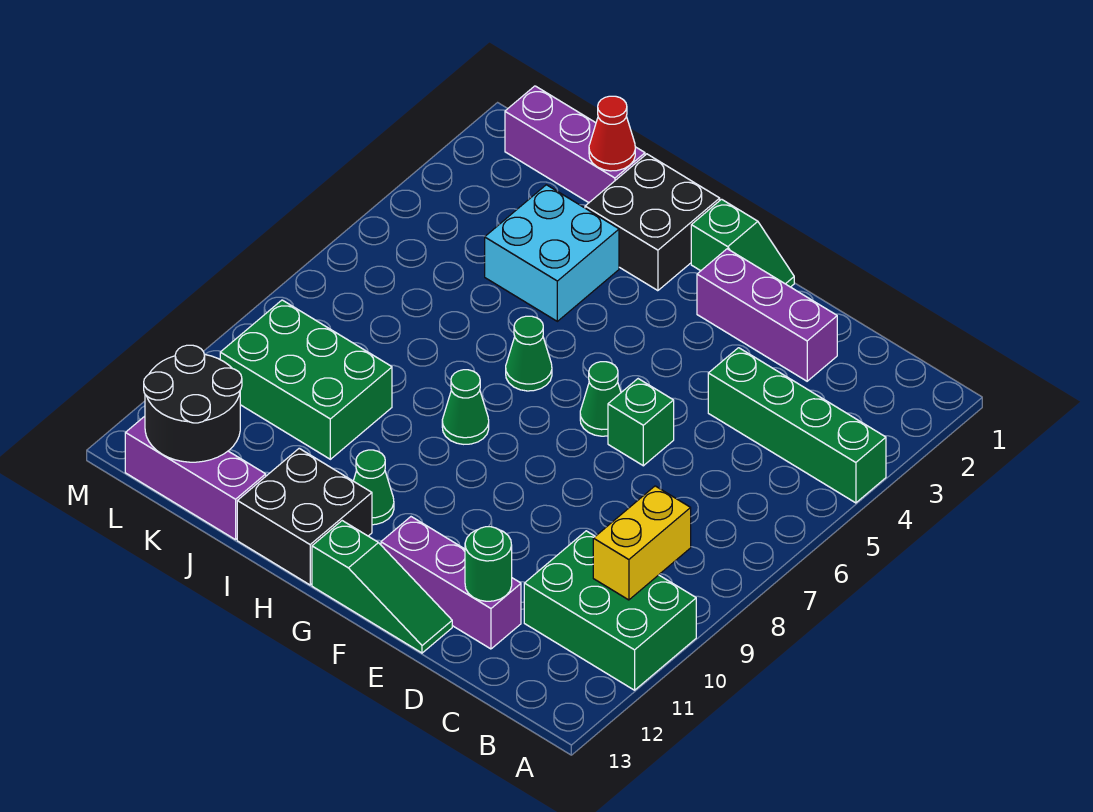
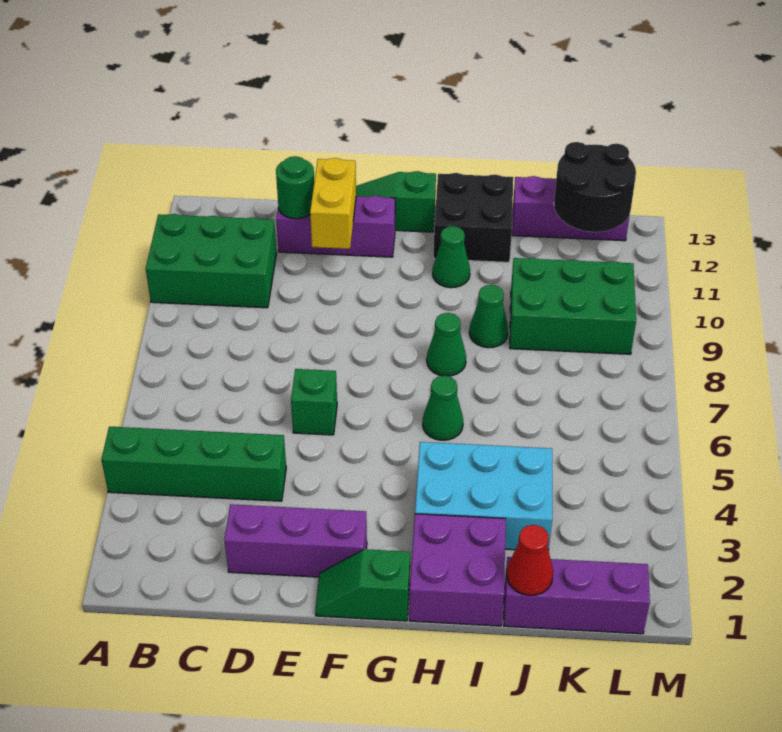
yellow 1x2 brick [593,486,691,600] -> yellow 1x2 brick moved to [310,158,356,249]
green 1x1 cone [580,362,621,436] -> green 1x1 cone moved to [469,285,508,348]
black 2x2 brick [585,154,720,291] -> purple 2x2 brick [409,514,506,626]
cyan 2x2 brick [485,185,619,321] -> cyan 2x3 brick [415,442,552,550]

